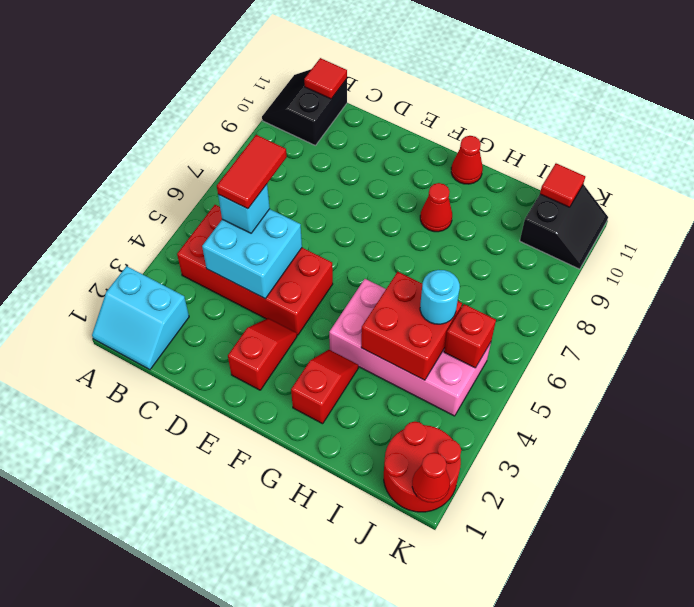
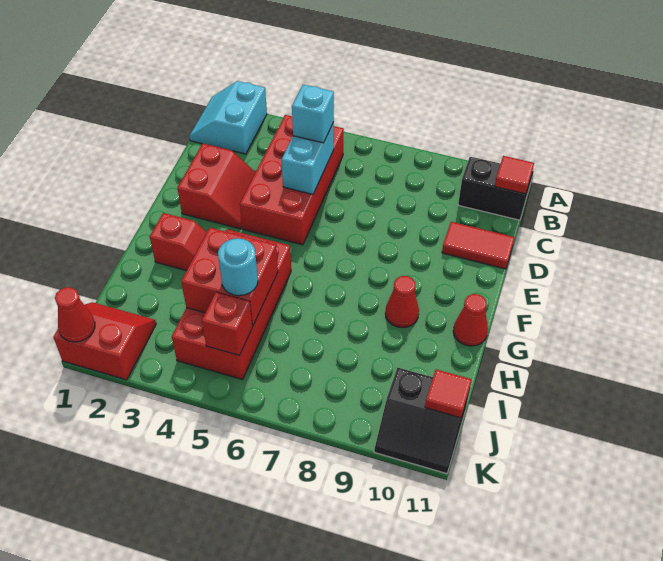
cyan 2x2 brick [202,209,302,299] -> cyan 1x2 brick [282,122,334,194]
red 1x2 tile [217,135,287,209] -> red 1x2 tile moved to [442,222,514,269]
red 1x2 slope [228,318,297,390] -> red 2x2 slope [177,144,255,229]
pink 2x4 brick [329,279,491,416] -> red 2x4 brick [172,229,291,379]
red 2x2 round brick [384,422,461,512] -> red 2x2 slope [53,302,156,380]

